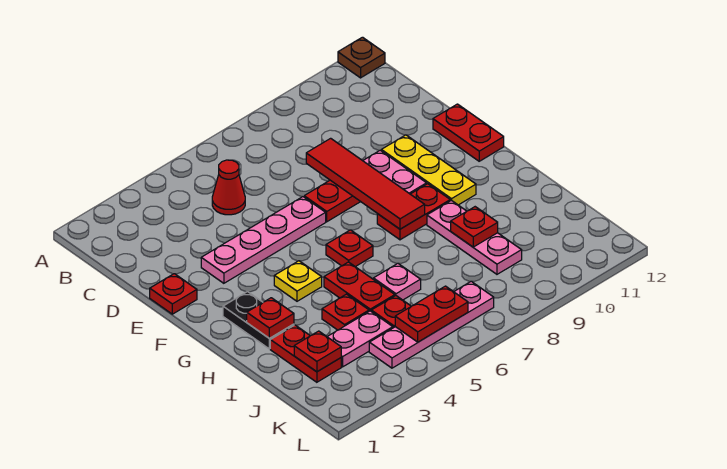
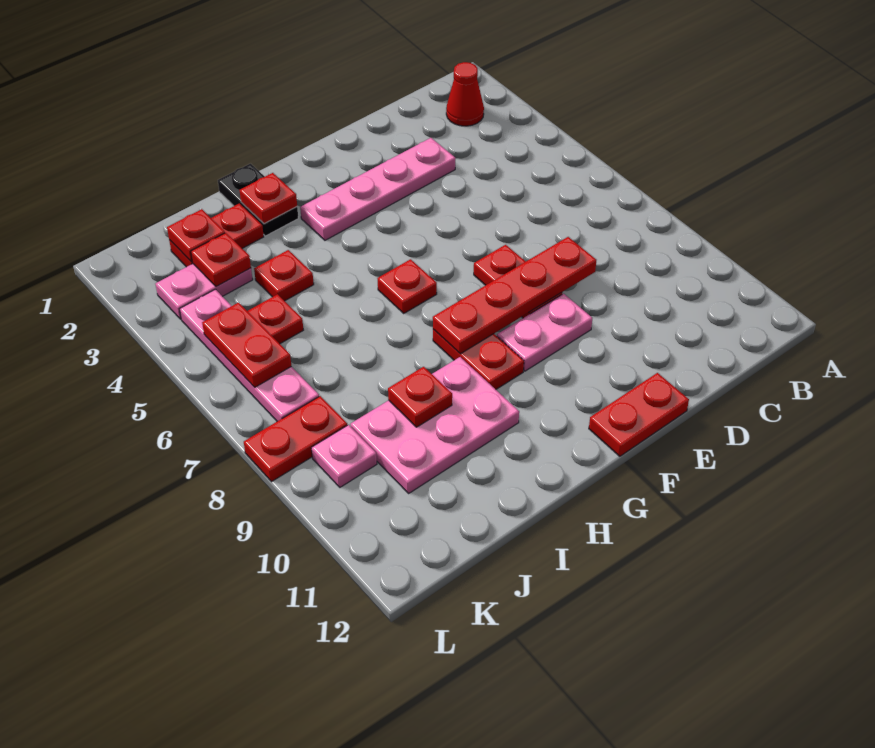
brown 1x1 plate [338,37,385,78] -> none
red 1x1 cone [212,160,245,215] -> red 1x1 cone moved to [446,62,484,126]
red 1x4 tile [306,138,425,229] -> red 1x4 plate [433,237,596,354]
red 1x1 plate [150,274,197,314] -> red 1x1 plate moved to [191,233,251,286]
pink 1x4 plate [201,197,326,283] -> pink 1x4 plate turned to [300,138,455,240]
yellow 1x3 plate [381,135,476,205] -> none
black 1x2 plate [223,292,294,349] -> black 1x2 plate turned to [218,164,298,236]
yellow 1x1 plate [274,261,322,301] -> none
red 1x2 plate [324,262,395,311] -> red 1x2 plate moved to [244,396,347,482]
pink 1x3 plate [427,200,522,274] -> pink 2x3 plate [350,357,519,493]
pink 1x1 plate [373,263,421,300] -> pink 1x1 plate moved to [311,425,377,487]
pink 1x2 plate [327,311,393,367] -> pink 1x2 plate turned to [156,264,253,319]

